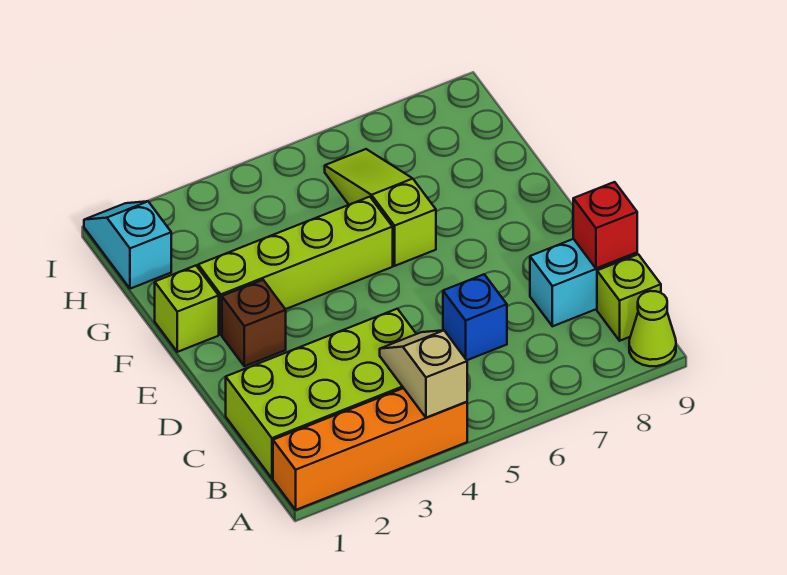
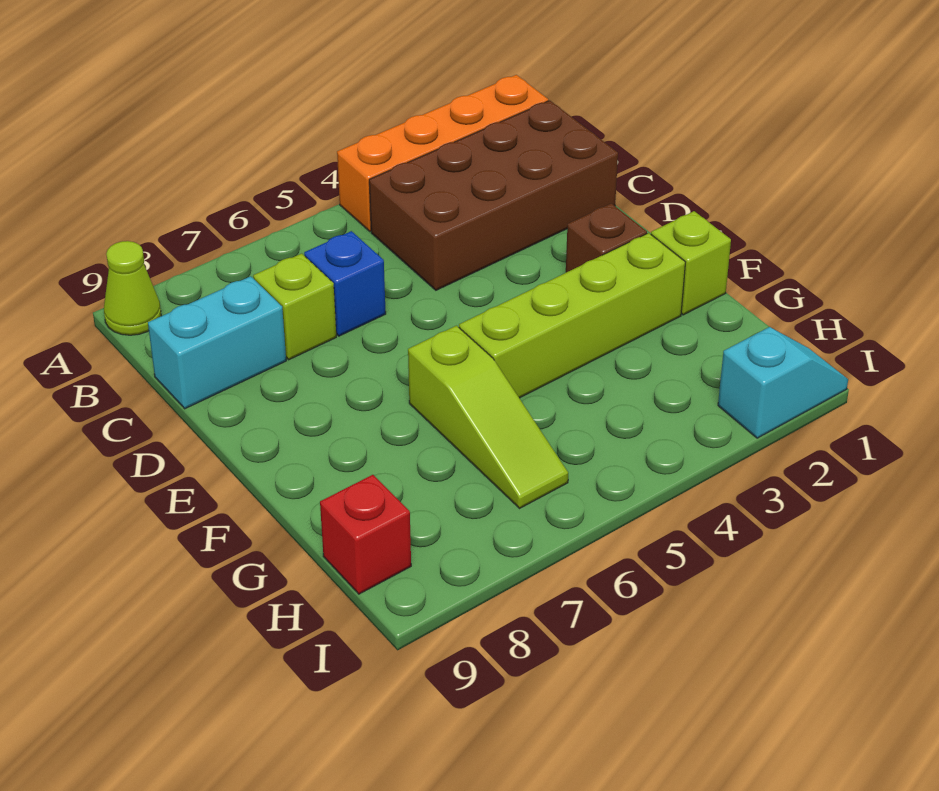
tan 1x2 slope [380,330,467,418] -> none
lime 2x4 brick [226,309,416,478] -> brown 2x4 brick [369,100,618,290]
lime 1x1 brick [597,254,661,341] -> lime 1x1 brick moved to [253,253,336,360]
red 1x1 brick [573,182,637,269] -> red 1x1 brick moved to [320,475,411,594]
cyan 1x2 slope [84,201,171,289] -> cyan 1x2 slope turned to [718,327,848,438]

